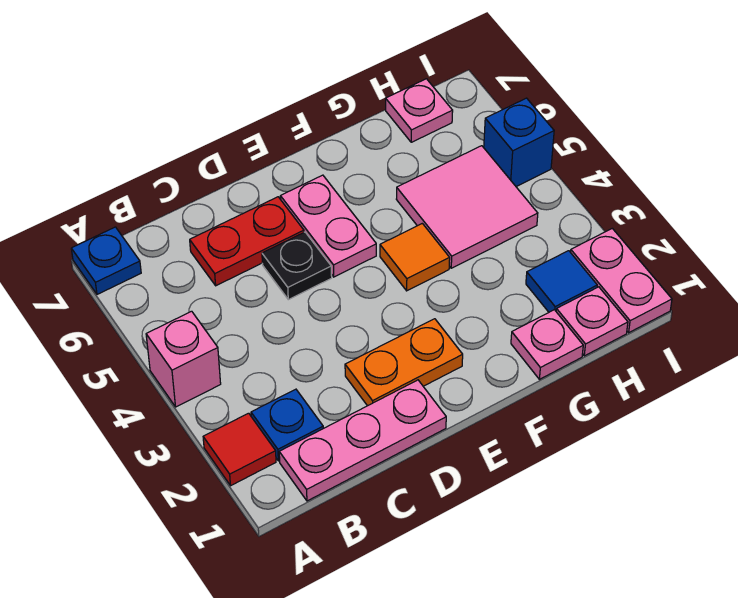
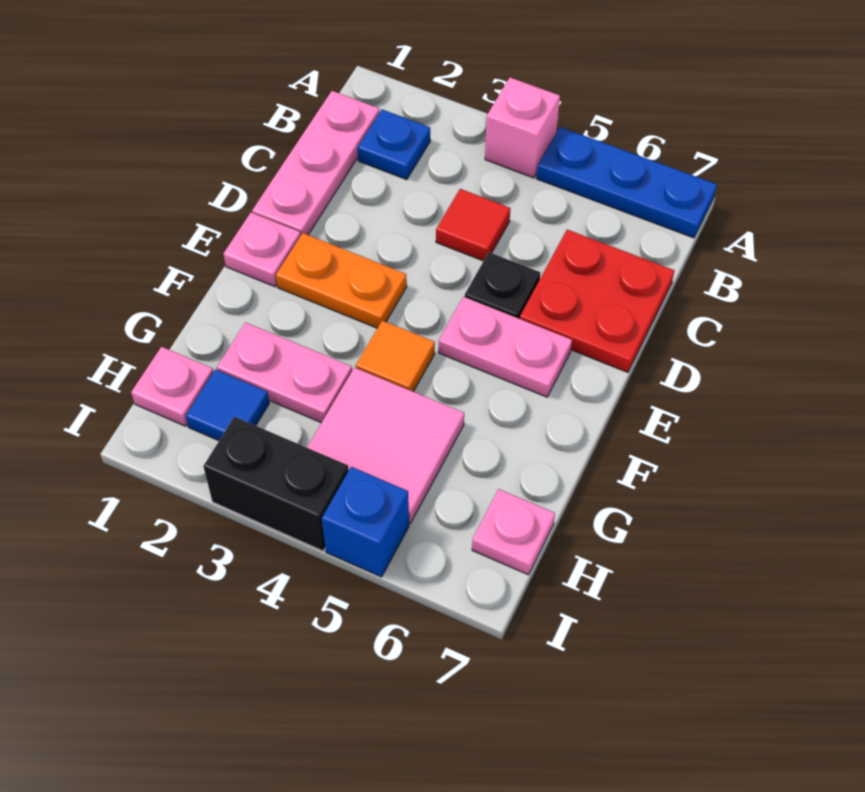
red 1x1 tile [203,413,276,486] -> red 1x1 tile moved to [436,189,510,261]
blue 1x1 plate [71,227,141,294] -> blue 1x3 plate [537,127,717,238]
red 1x2 plate [190,197,304,286] -> red 2x2 plate [520,230,674,372]
orange 1x2 plate [345,319,463,406] -> orange 1x2 plate turned to [276,233,407,328]
pink 1x1 plate [511,310,583,379] -> pink 1x1 plate moved to [224,213,301,287]
pink 1x2 plate [571,228,672,333] -> pink 1x2 plate moved to [217,322,352,423]
none -> black 1x2 brick [203,417,349,551]

